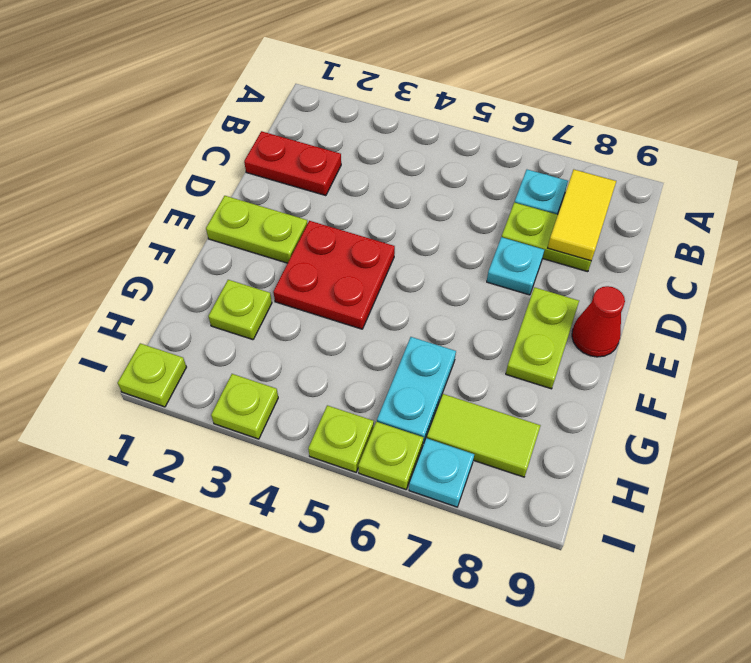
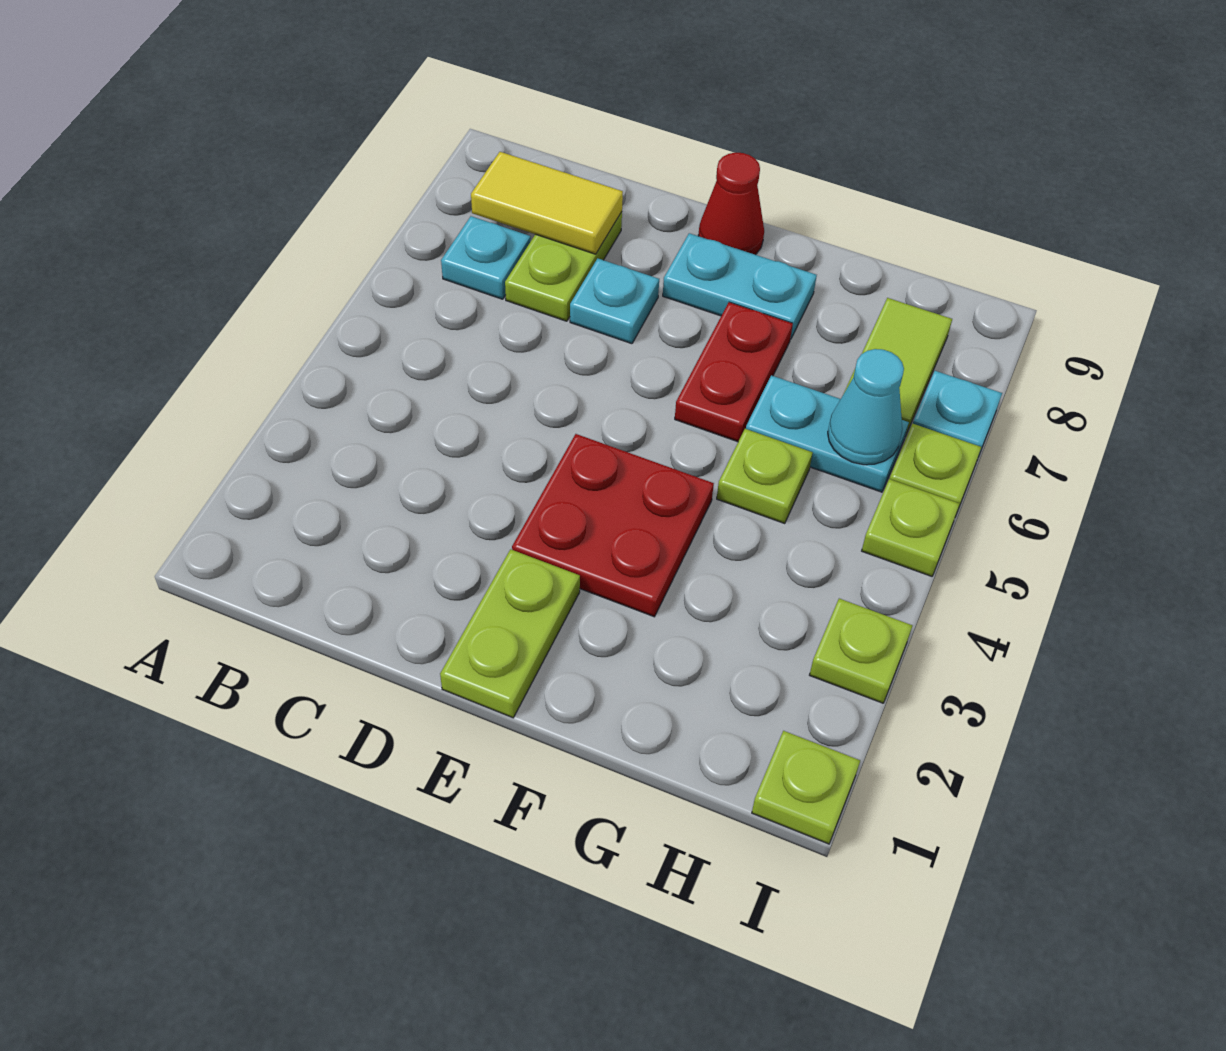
red 1x2 plate [244,131,341,196] -> red 1x2 plate moved to [675,302,793,442]
lime 1x2 plate [506,287,579,389] -> cyan 1x2 plate [663,233,817,339]
lime 1x1 plate [208,280,272,340] -> lime 1x1 plate moved to [717,429,813,524]
none -> cyan 1x1 cone [828,349,904,465]

